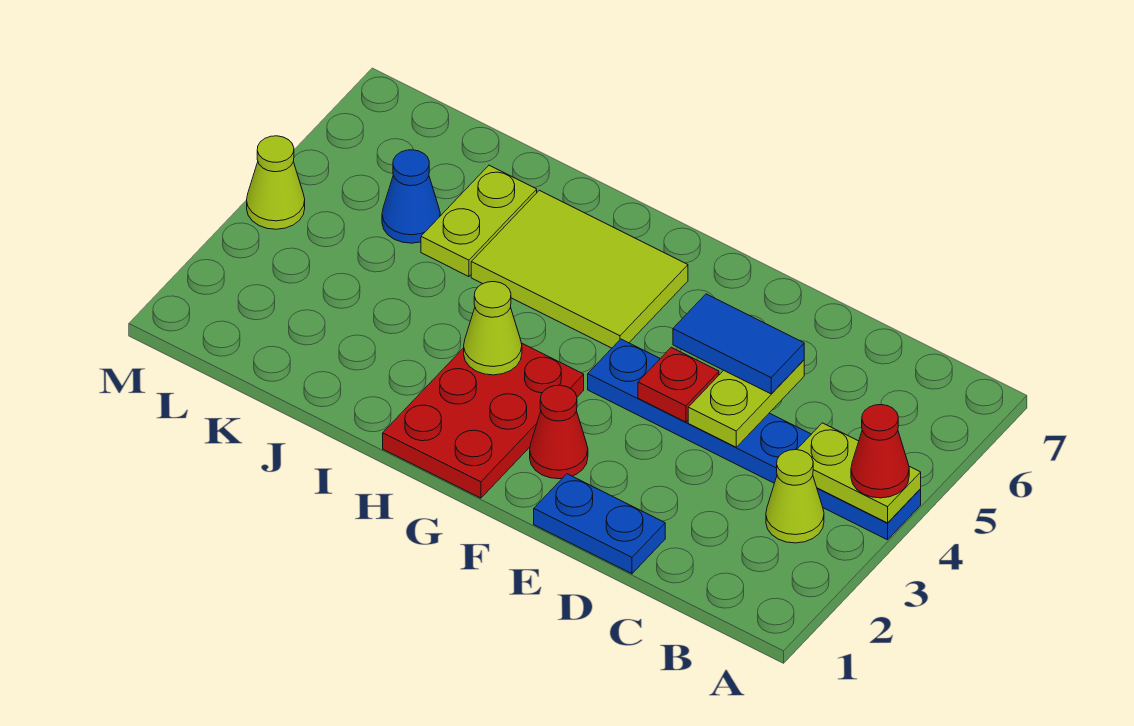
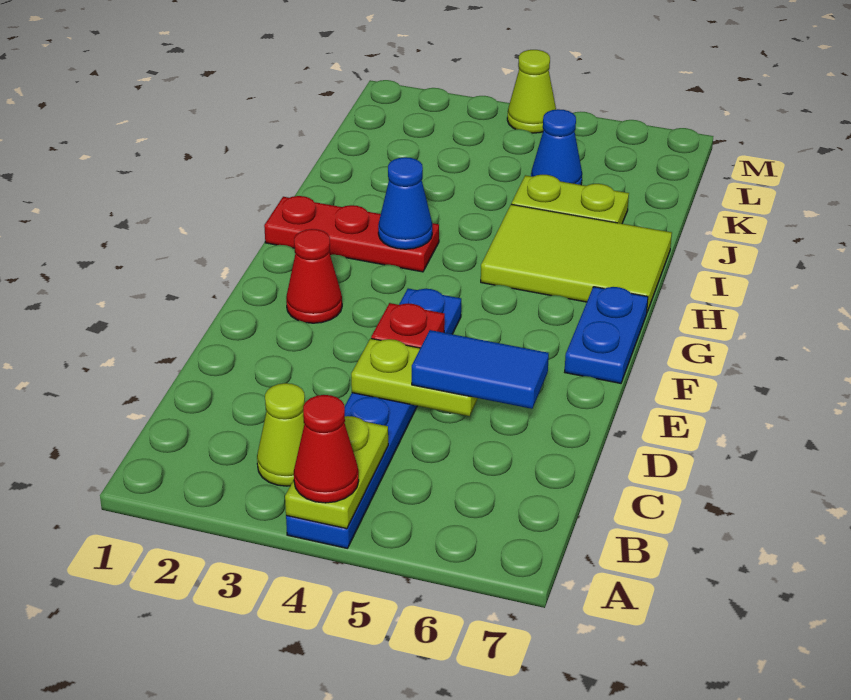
blue 1x2 plate [534,474,665,574] -> blue 1x2 plate moved to [565,287,648,383]
blue 1x2 tile [673,294,804,394] -> blue 1x2 tile turned to [412,330,549,409]
red 2x3 plate [383,343,584,498] -> red 1x3 plate [264,196,439,272]
lime 2x3 tile [471,190,688,348] -> lime 2x3 tile turned to [481,204,672,312]
lime 1x1 cone [464,282,522,375] -> blue 1x1 cone [378,157,432,249]

